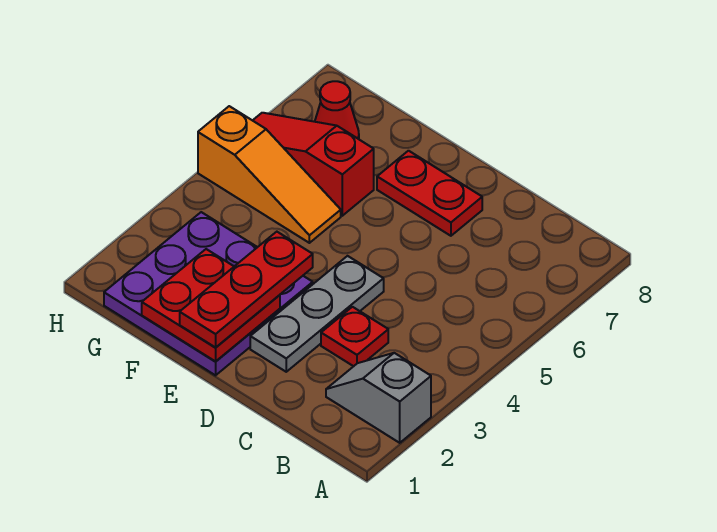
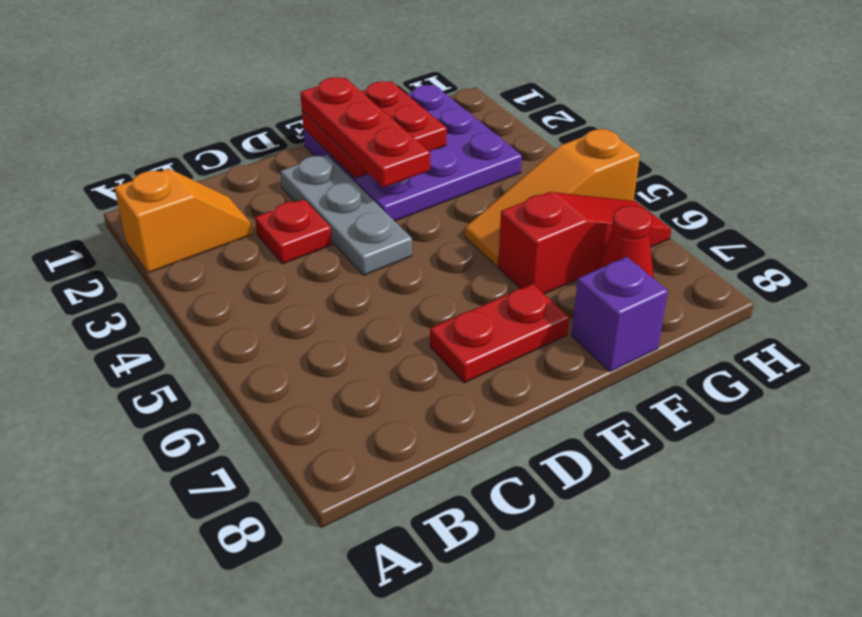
grey 1x2 slope [326,353,431,443] -> orange 1x2 slope [114,169,253,273]
none -> purple 1x1 brick [572,257,668,372]

